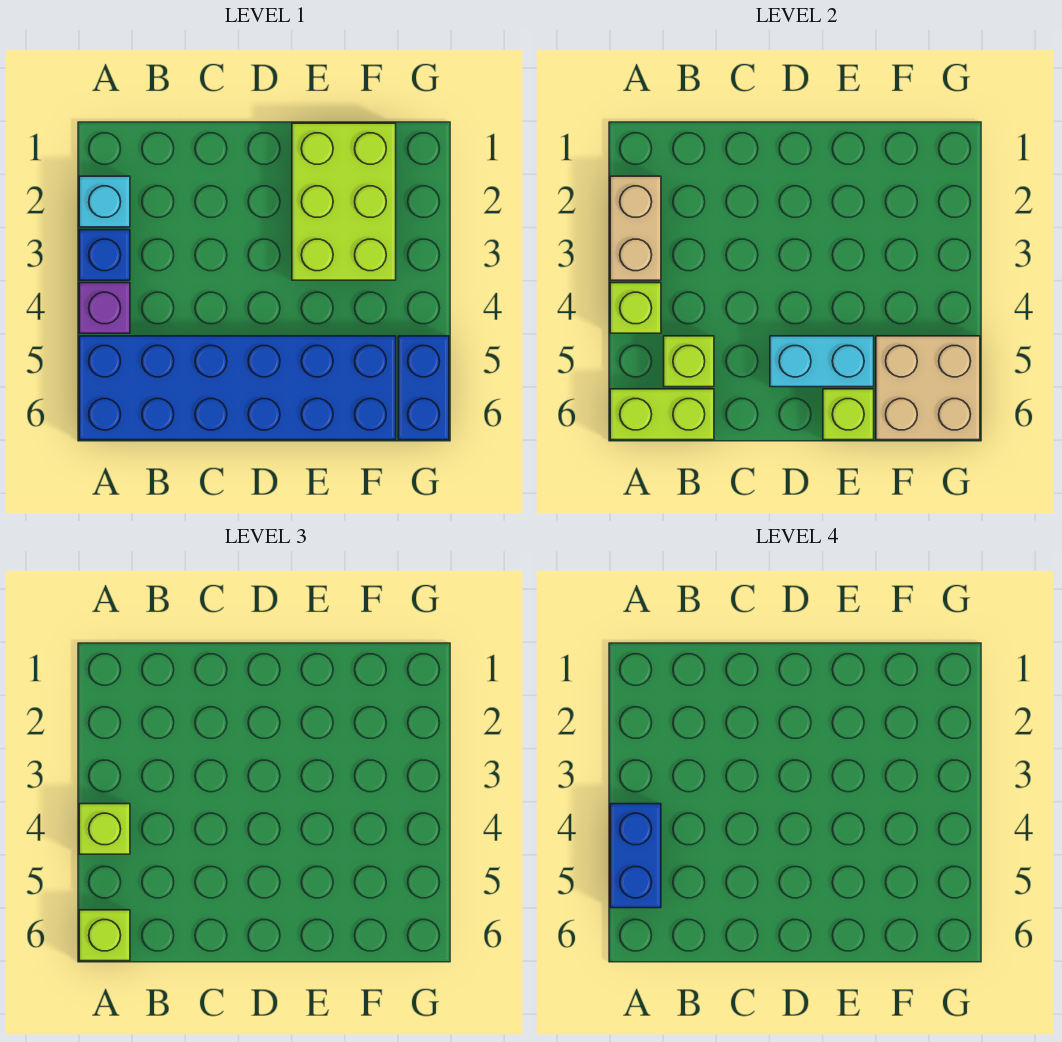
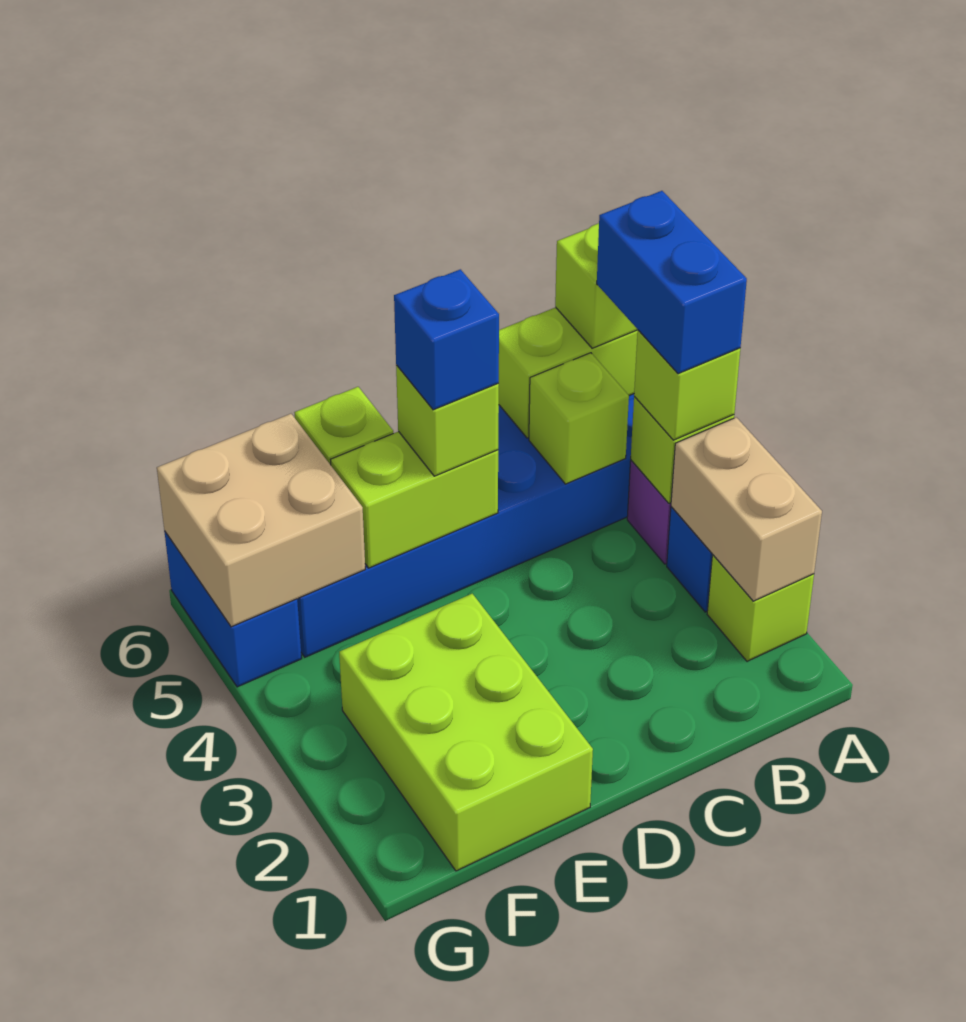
cyan 1x1 brick [79,176,130,227] -> lime 1x1 brick [707,555,814,661]
cyan 1x2 brick [770,336,874,387] -> lime 1x2 brick [331,431,498,568]
none -> lime 1x1 brick [396,365,499,476]
none -> blue 1x1 brick [394,269,499,410]

